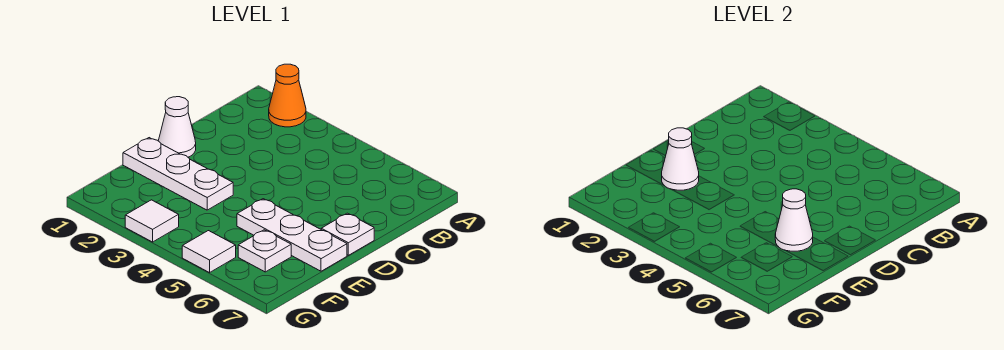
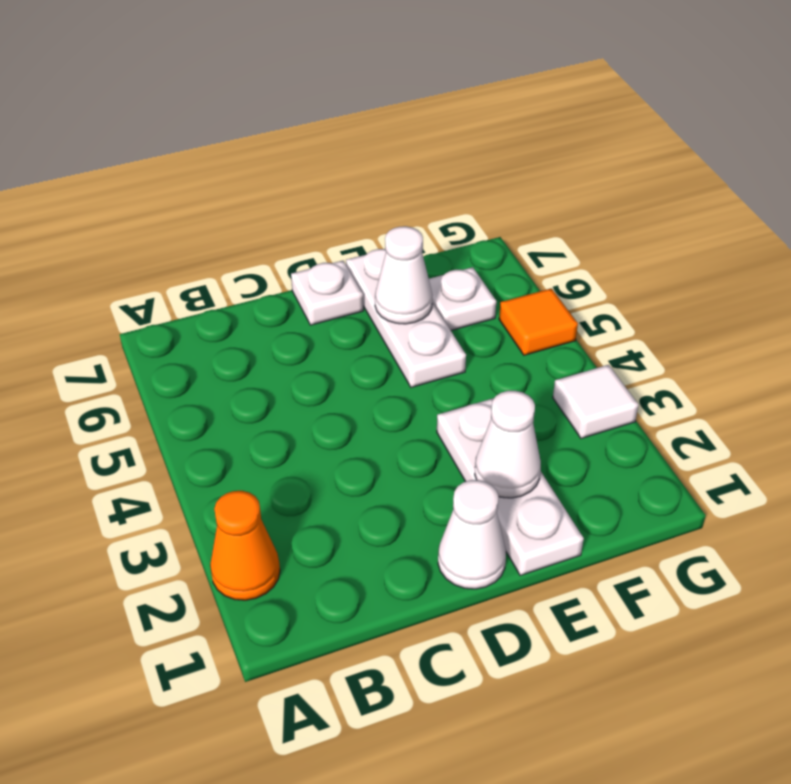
white 1x1 tile [182,231,236,273] -> orange 1x1 tile [499,288,578,355]

